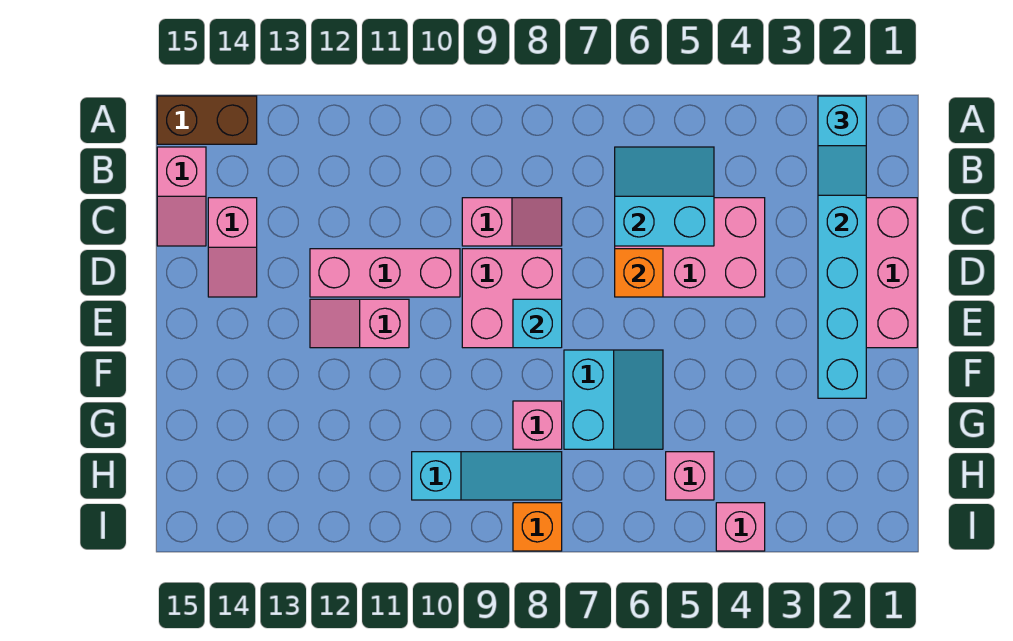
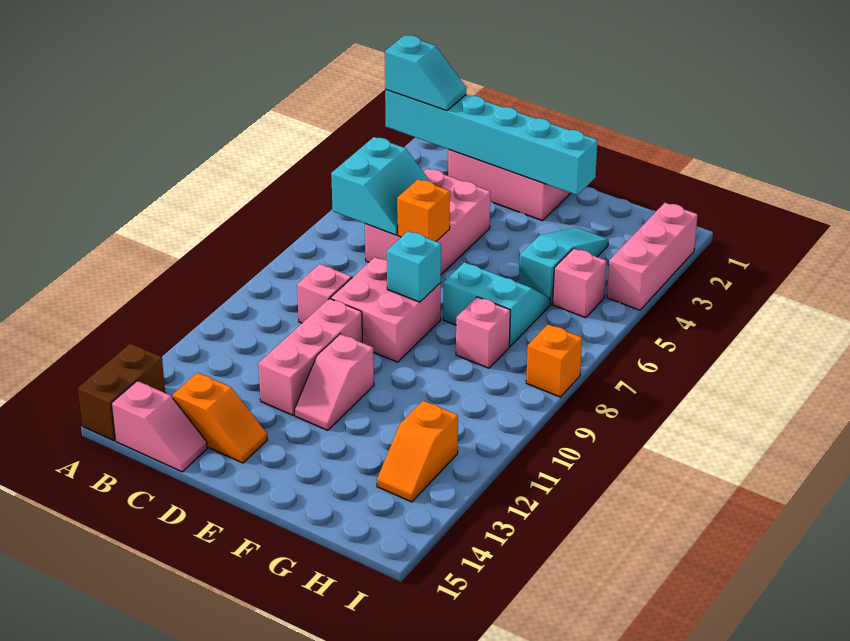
cyan 2x2 slope [615,147,714,246] -> cyan 2x2 slope turned to [331,137,430,235]
pink 1x2 slope [208,198,257,297] -> orange 1x2 slope [173,373,267,463]
cyan 1x3 slope [412,452,562,500] -> cyan 1x3 slope moved to [519,228,608,304]
none -> orange 1x2 slope [377,401,458,502]
pink 1x1 brick [716,503,765,551] -> pink 1x3 brick [607,203,698,310]

